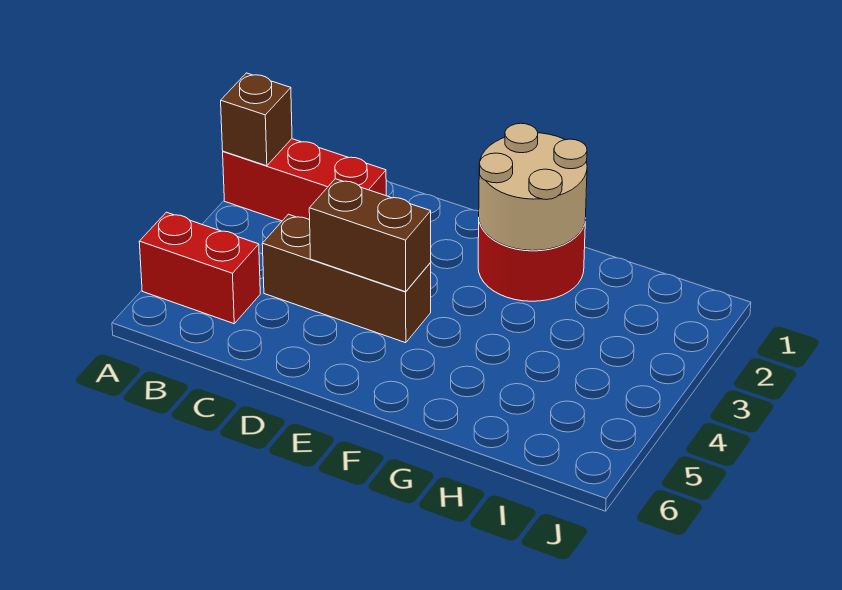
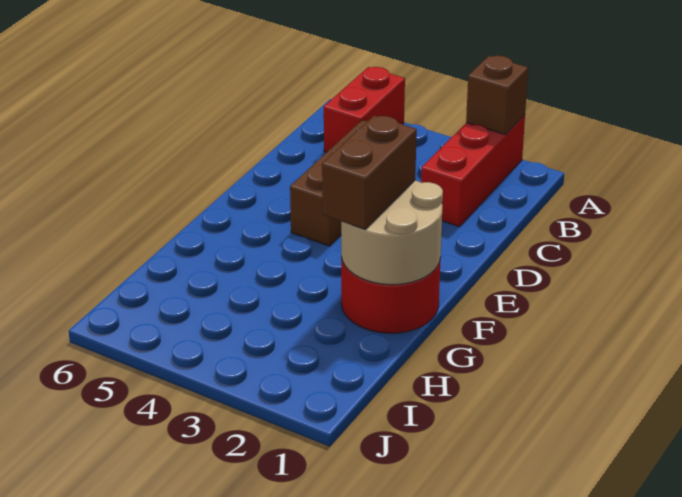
brown 1x2 brick [309,179,431,292] -> brown 1x2 brick moved to [322,116,417,229]

